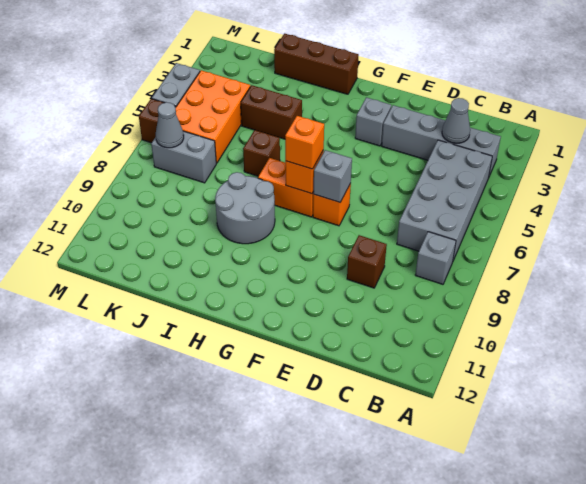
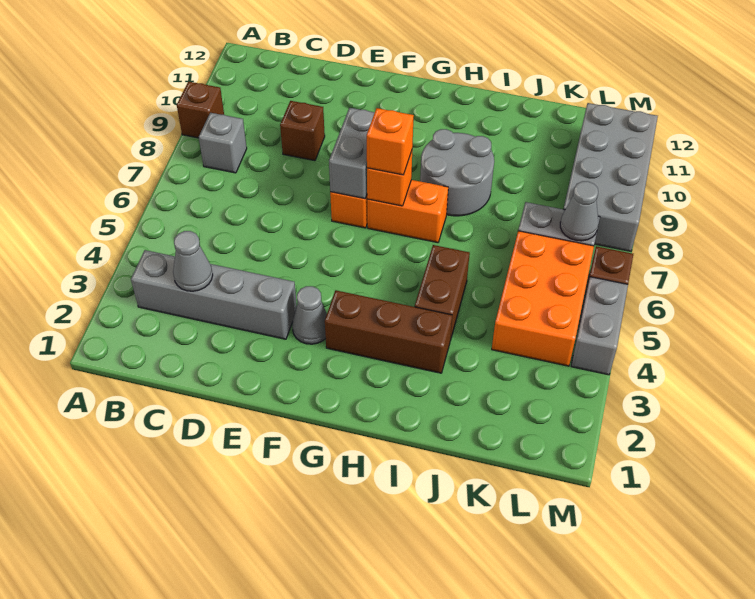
grey 2x4 brick [397,140,492,261] -> grey 2x4 brick moved to [564,103,658,251]
grey 1x1 brick [355,97,391,146] -> grey 1x1 cone [292,286,327,344]
grey 1x1 brick [314,150,352,202] -> grey 1x2 brick [329,108,375,199]
brown 1x3 brick [274,34,359,94] -> brown 1x3 brick moved to [325,290,452,373]
brown 1x2 brick [241,85,302,139] -> brown 1x2 brick turned to [415,245,470,340]
brown 1x1 brick [243,130,280,176] -> brown 1x1 brick moved to [177,82,224,138]

